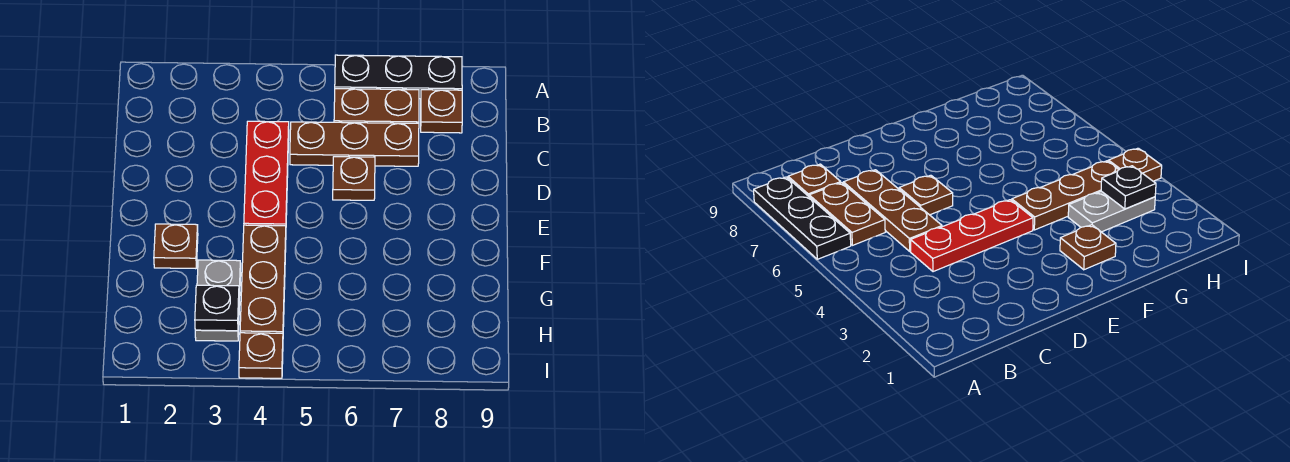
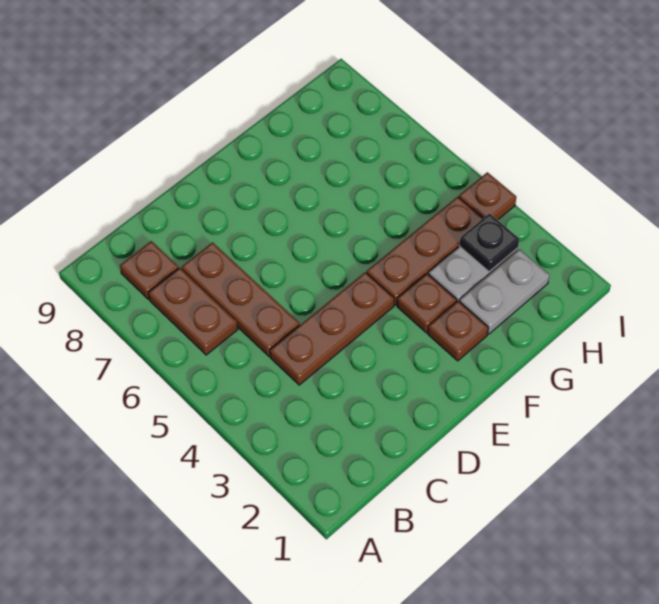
black 1x3 plate [335,55,462,99] -> none
red 1x3 plate [244,121,289,226] -> brown 1x3 plate [270,272,394,385]
brown 1x1 plate [333,157,375,200] -> brown 1x1 plate moved to [397,274,457,333]
none -> grey 1x2 plate [460,249,550,334]

